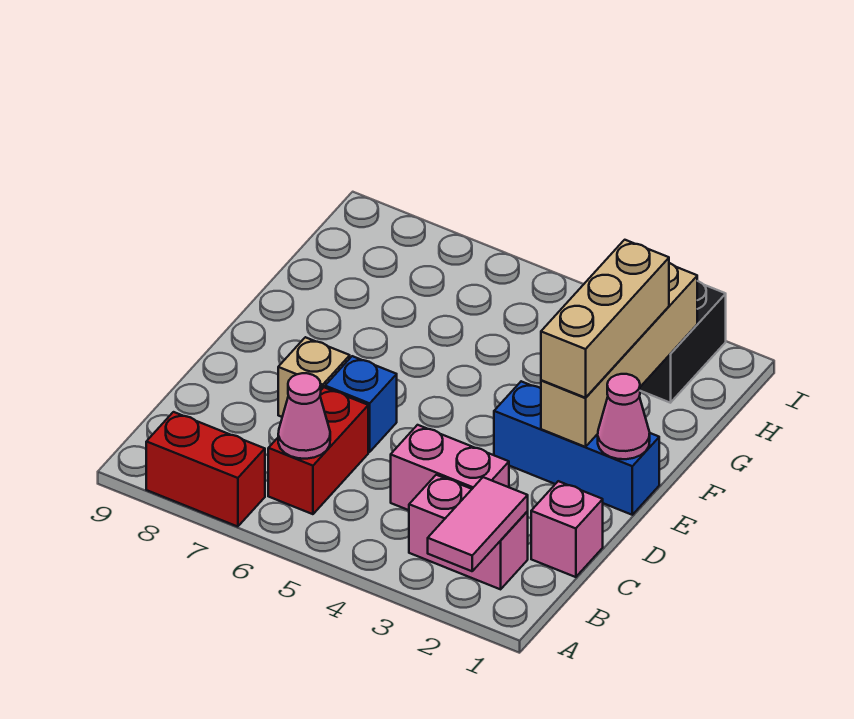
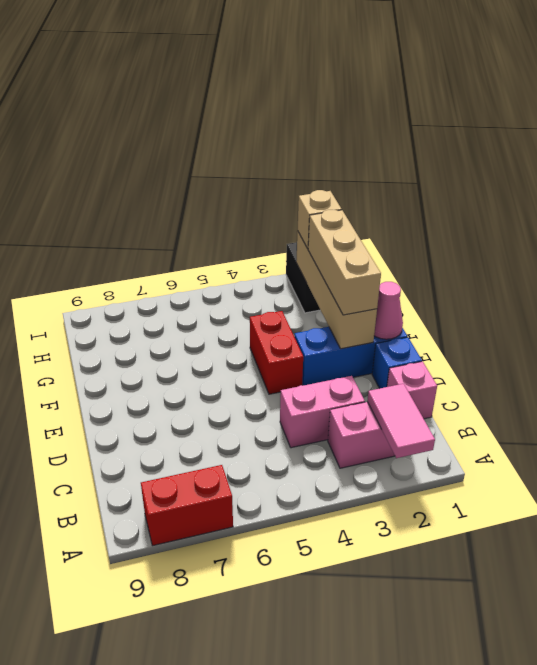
red 1x2 brick [268,387,368,514] -> red 1x2 brick moved to [250,311,303,394]
pink 1x1 cone [278,373,330,459] -> none
blue 1x1 brick [325,356,397,452] -> blue 1x1 brick moved to [372,337,422,388]
tan 1x1 brick [278,337,350,417] -> tan 1x1 brick moved to [298,190,342,249]

